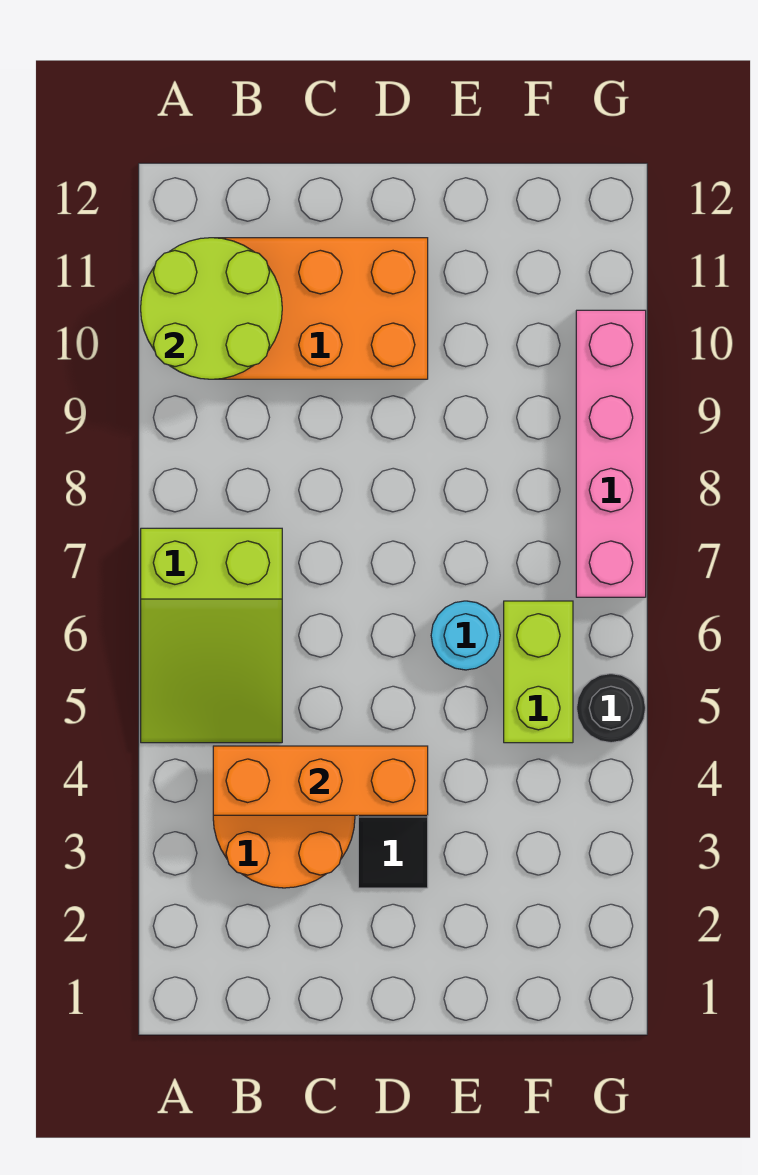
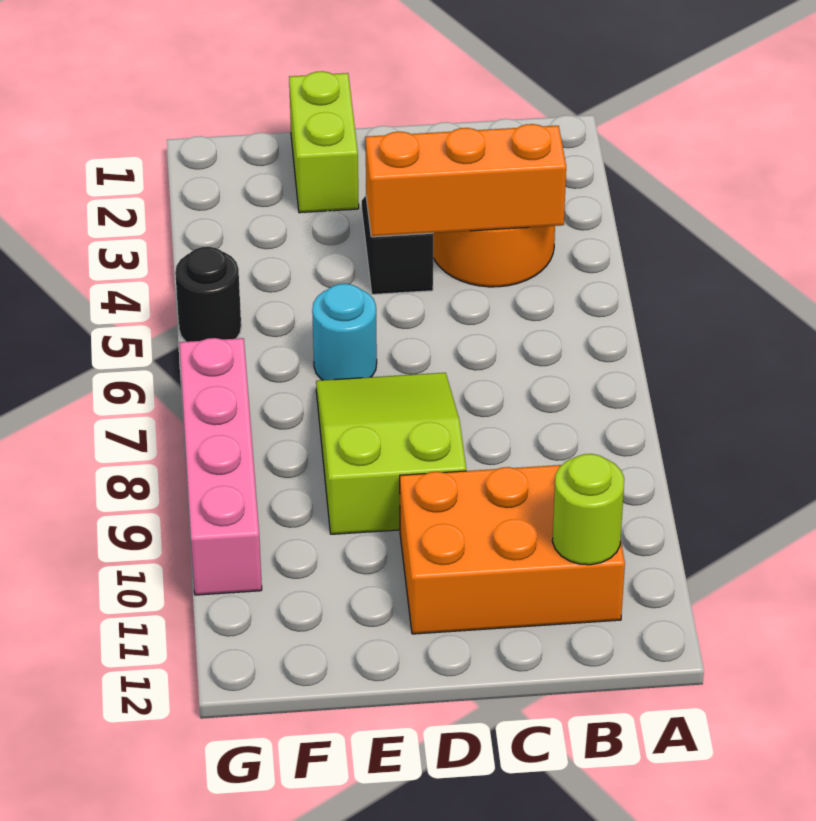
lime 2x3 slope [141,528,282,743] -> lime 2x3 slope moved to [316,373,466,534]
lime 2x2 round brick [141,238,282,379] -> lime 1x1 round brick [552,454,624,565]
lime 1x2 brick [504,601,573,743] -> lime 1x2 brick moved to [289,71,359,213]

